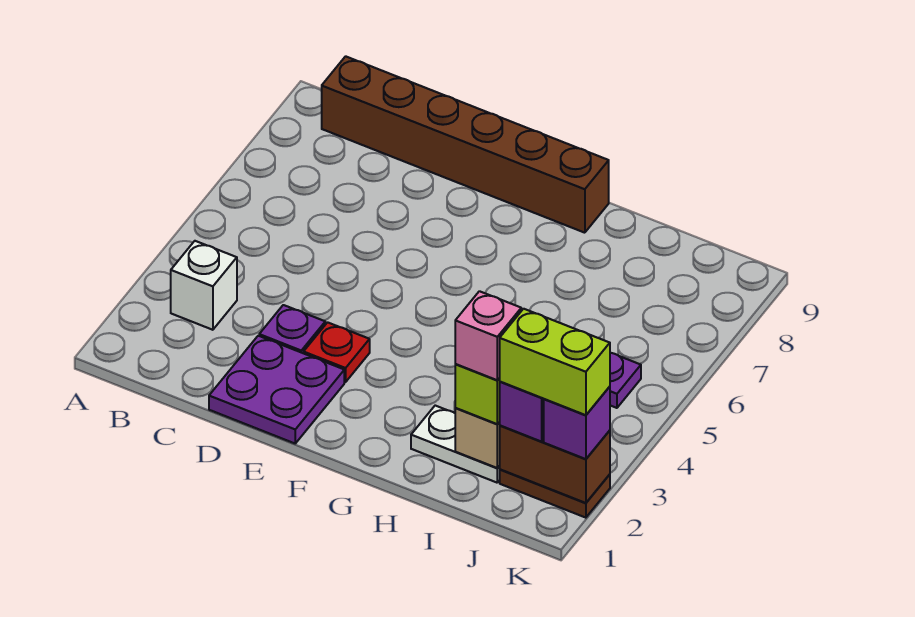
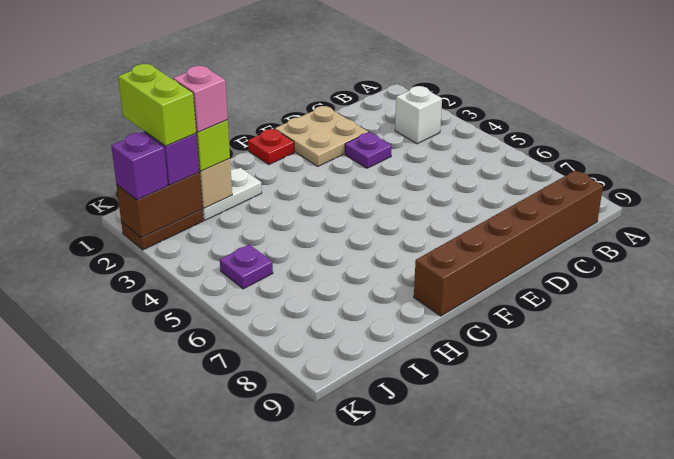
purple 2x2 plate [209,336,344,443] -> tan 2x2 plate [275,106,368,166]
red 1x1 plate [304,322,370,382] -> red 1x1 plate moved to [248,129,294,165]
lime 1x2 brick [500,309,610,415] -> lime 1x2 brick turned to [118,64,196,146]

